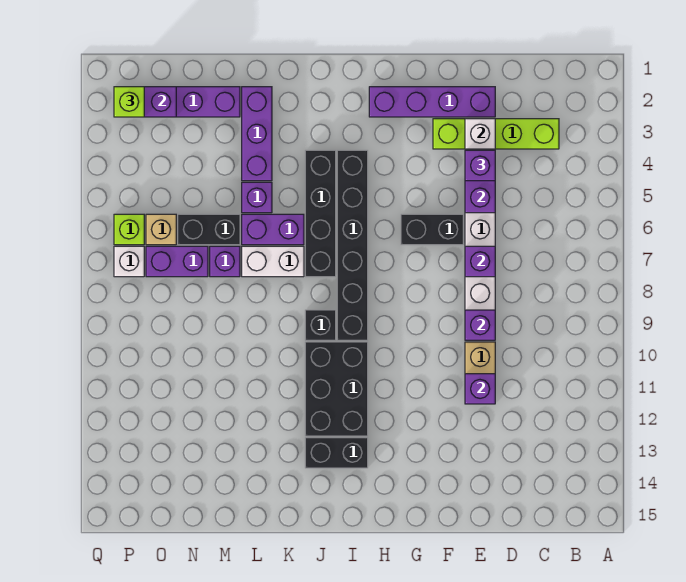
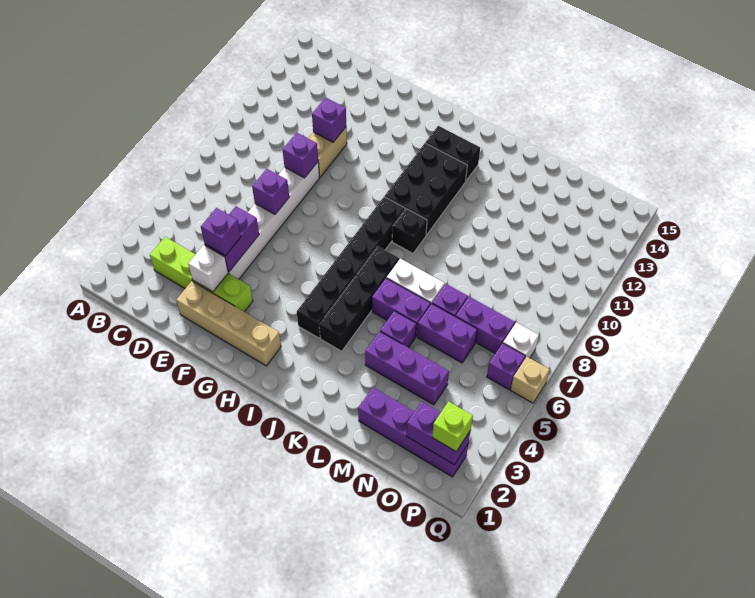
purple 1x4 brick [369,87,495,117] -> tan 1x4 brick [176,281,281,366]
black 1x2 brick [401,214,463,245] -> none
purple 1x3 brick [242,87,272,181] -> purple 1x3 brick turned to [365,331,449,405]
black 1x2 brick [178,214,240,245] -> purple 1x2 brick [417,304,477,363]
tan 1x1 brick [146,214,176,245] -> tan 1x1 brick moved to [511,357,550,403]
lime 1x1 brick [114,214,144,245] -> purple 1x1 brick [487,343,525,389]

